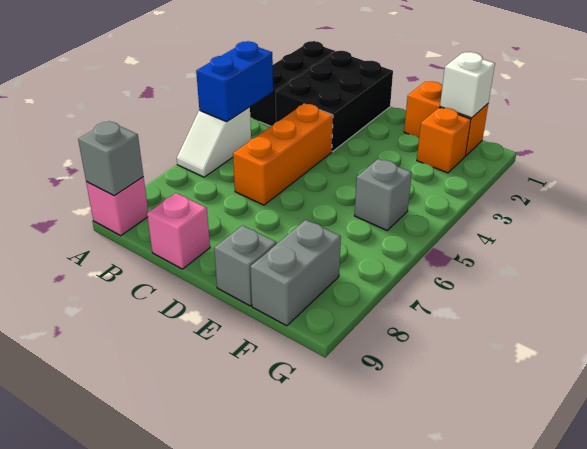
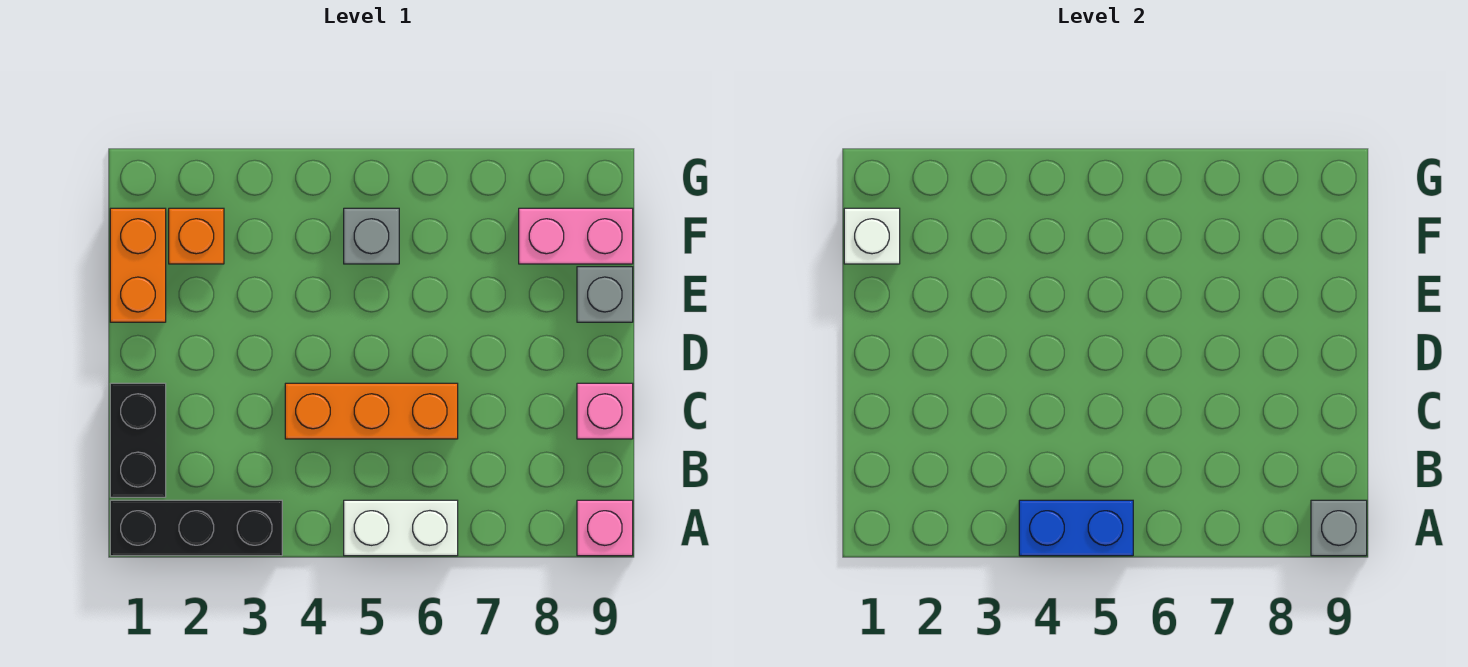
white 1x2 slope [177,107,251,177] -> white 1x2 brick [344,500,458,556]
black 2x3 brick [276,51,393,151] -> black 1x2 brick [110,383,166,497]
grey 1x2 brick [250,220,341,326] -> pink 1x2 brick [519,208,633,264]

